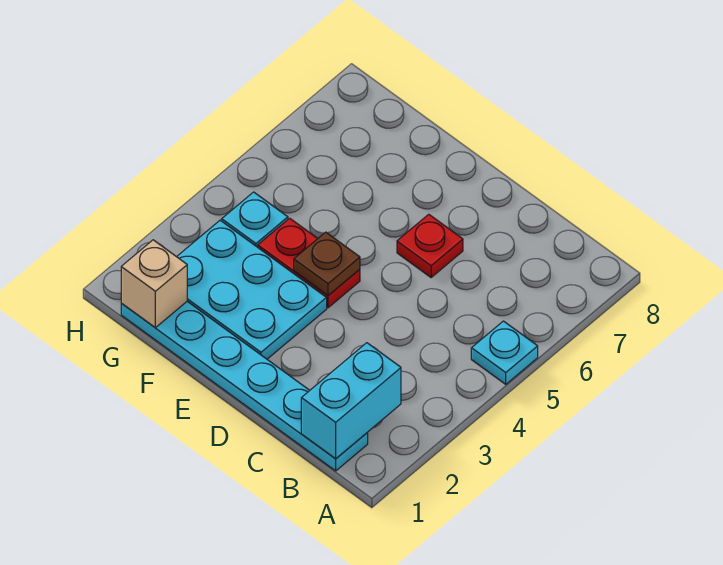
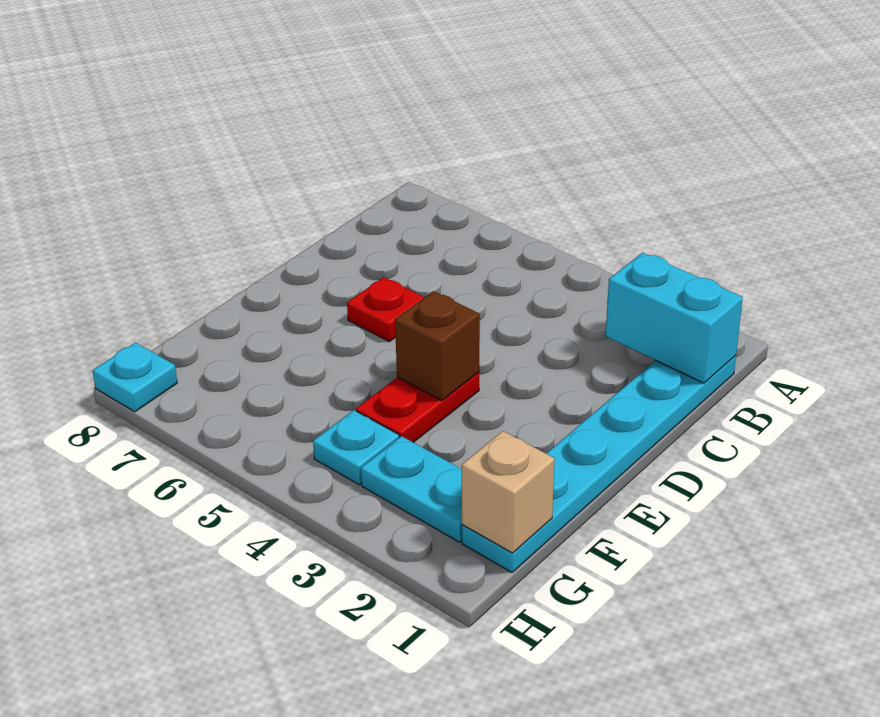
cyan 1x1 plate [471,321,538,384] -> cyan 1x1 plate moved to [93,343,177,412]
cyan 2x3 plate [177,220,327,359] -> cyan 1x2 plate [361,436,462,542]
brown 1x1 plate [294,232,360,295] -> brown 1x1 brick [395,291,480,401]

